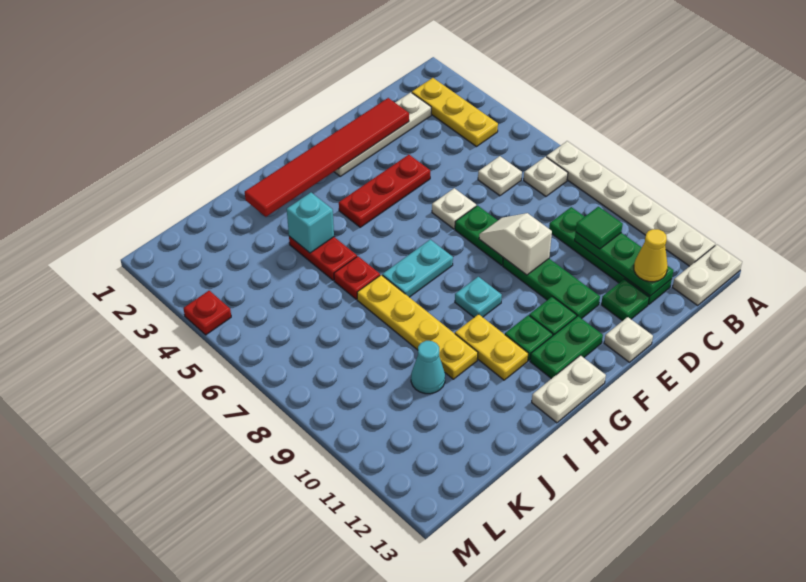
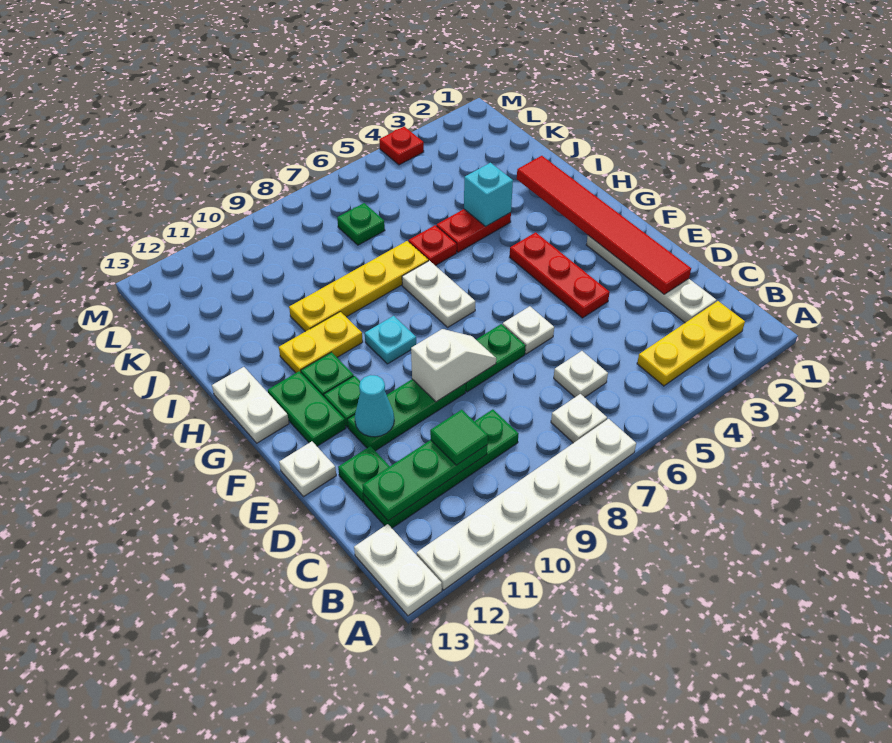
yellow 1x1 cone [634,229,668,282] -> none
cyan 1x2 plate [382,240,453,297] -> white 1x2 plate [402,261,475,327]
cyan 1x1 cone [411,341,445,394] -> cyan 1x1 cone moved to [355,375,394,437]
none -> green 1x1 plate [337,203,385,245]

